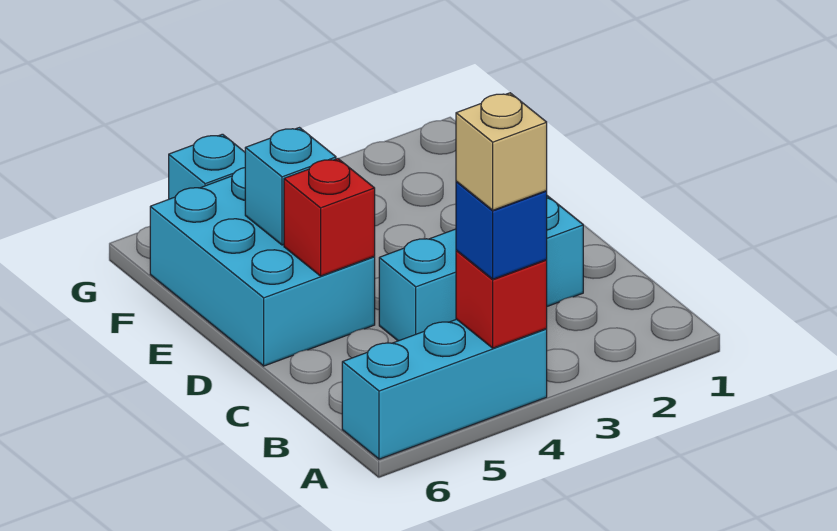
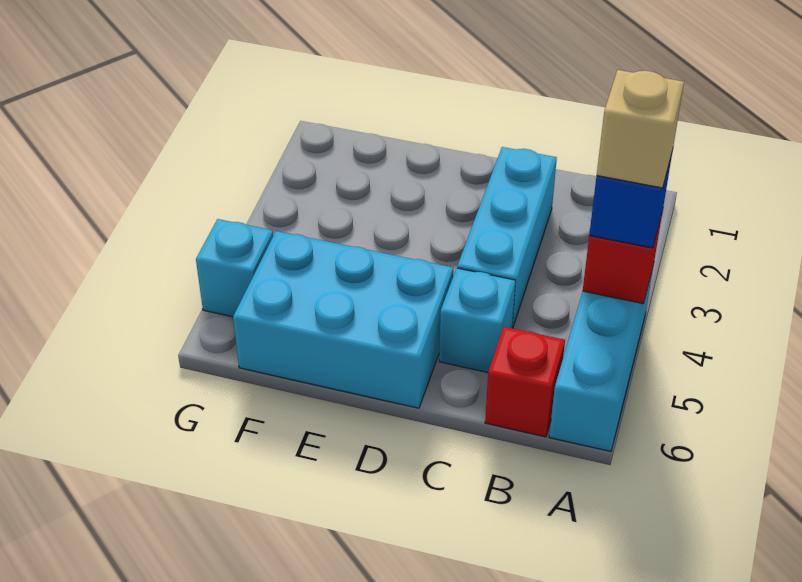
red 1x1 brick [284,159,375,276] -> red 1x1 brick moved to [485,327,565,437]
cyan 1x1 brick [245,128,336,245] -> cyan 1x1 brick moved to [439,268,516,372]

